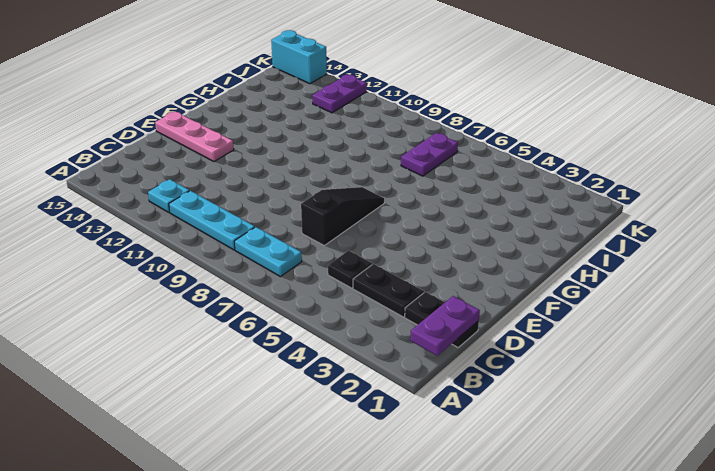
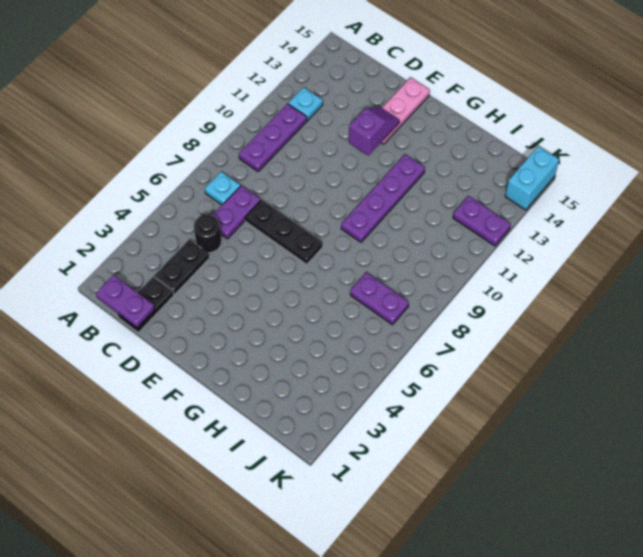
cyan 1x2 plate [234,227,302,277] -> cyan 1x1 plate [205,172,240,205]
cyan 1x3 plate [169,191,255,250] -> purple 1x3 plate [239,104,307,171]
black 1x1 plate [328,251,372,288] -> black 1x1 round brick [194,215,221,253]
none -> purple 1x2 plate [212,186,261,239]
black 1x3 slope [301,187,384,245] -> black 1x3 plate [245,200,323,264]
none -> purple 1x2 slope [349,107,399,155]
none -> purple 1x4 plate [341,154,425,242]

